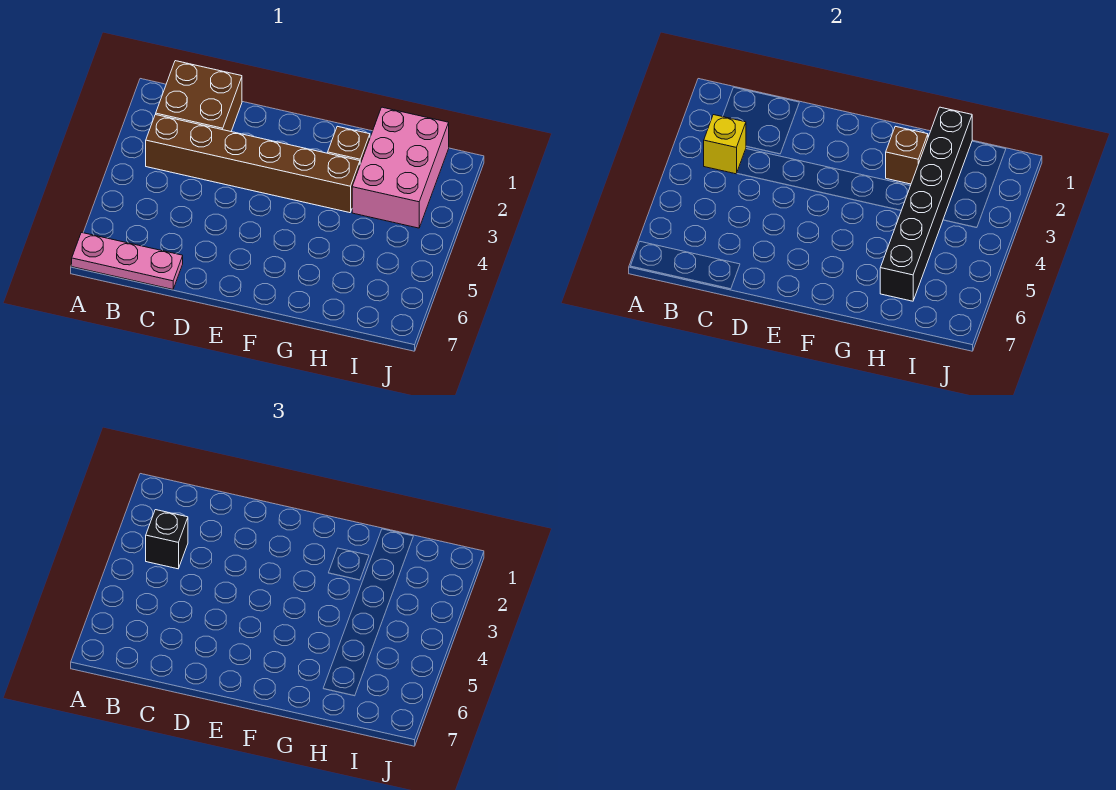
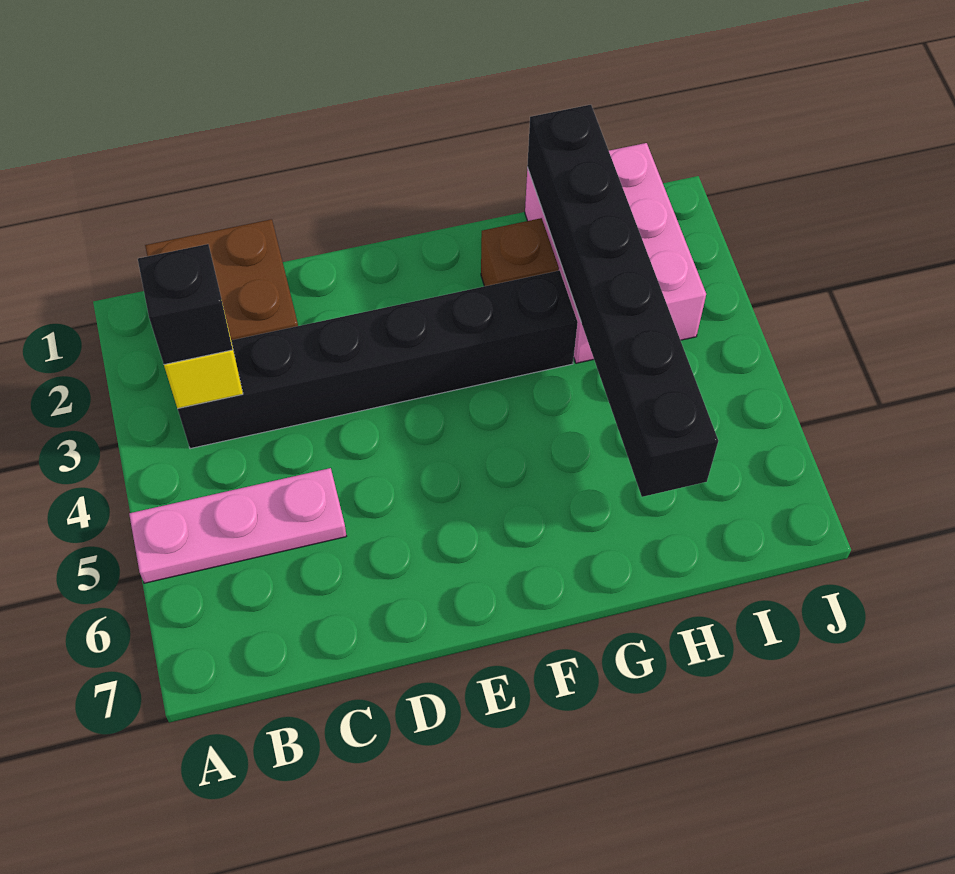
pink 1x3 plate [72,232,183,289] -> pink 1x3 plate moved to [129,468,346,583]
brown 1x6 brick [146,115,360,213] -> black 1x6 brick [178,270,578,449]
brown 1x1 brick [886,126,928,184] -> none

